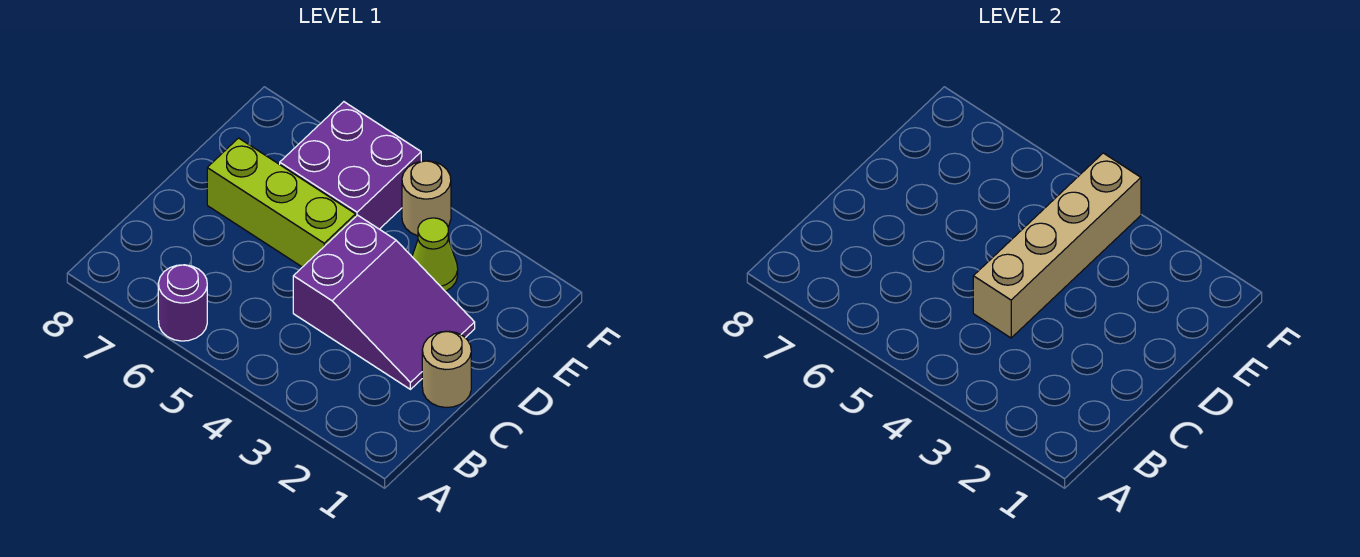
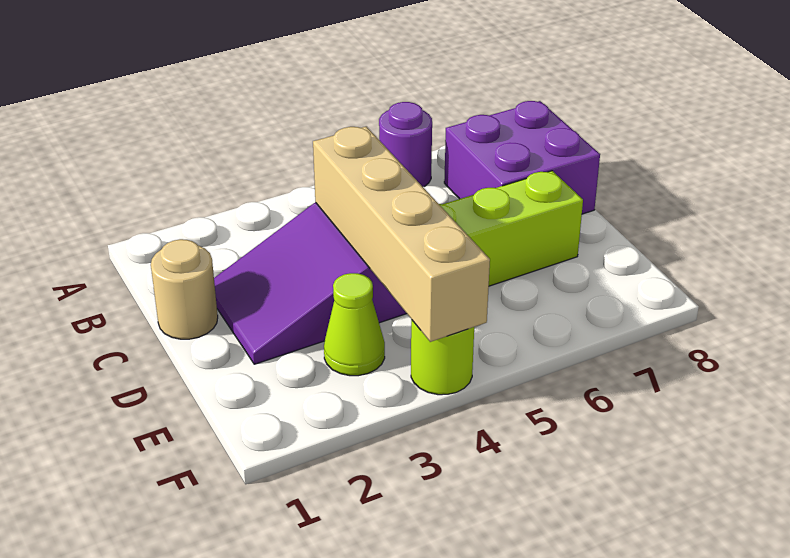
purple 2x2 brick [280,102,421,229] -> purple 2x2 brick moved to [444,101,600,214]
tan 1x1 round brick [402,161,451,236] -> lime 1x1 round brick [411,319,474,395]

